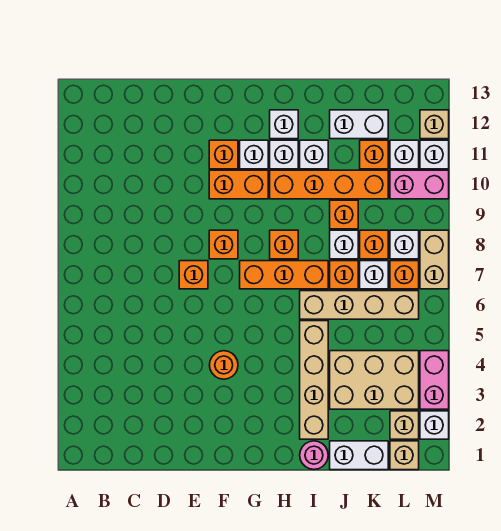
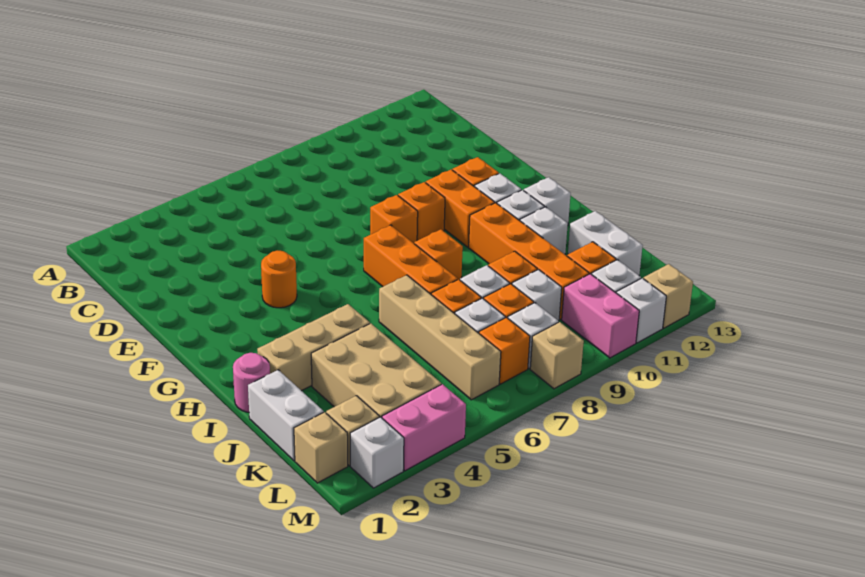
orange 1x1 brick [179,261,208,289] -> orange 1x1 brick moved to [398,182,445,241]
tan 1x4 brick [300,321,328,439] -> tan 1x3 brick [257,304,370,391]
none -> white 1x1 brick [512,270,562,321]
tan 1x2 brick [420,230,449,289] -> tan 1x1 brick [530,322,584,389]

